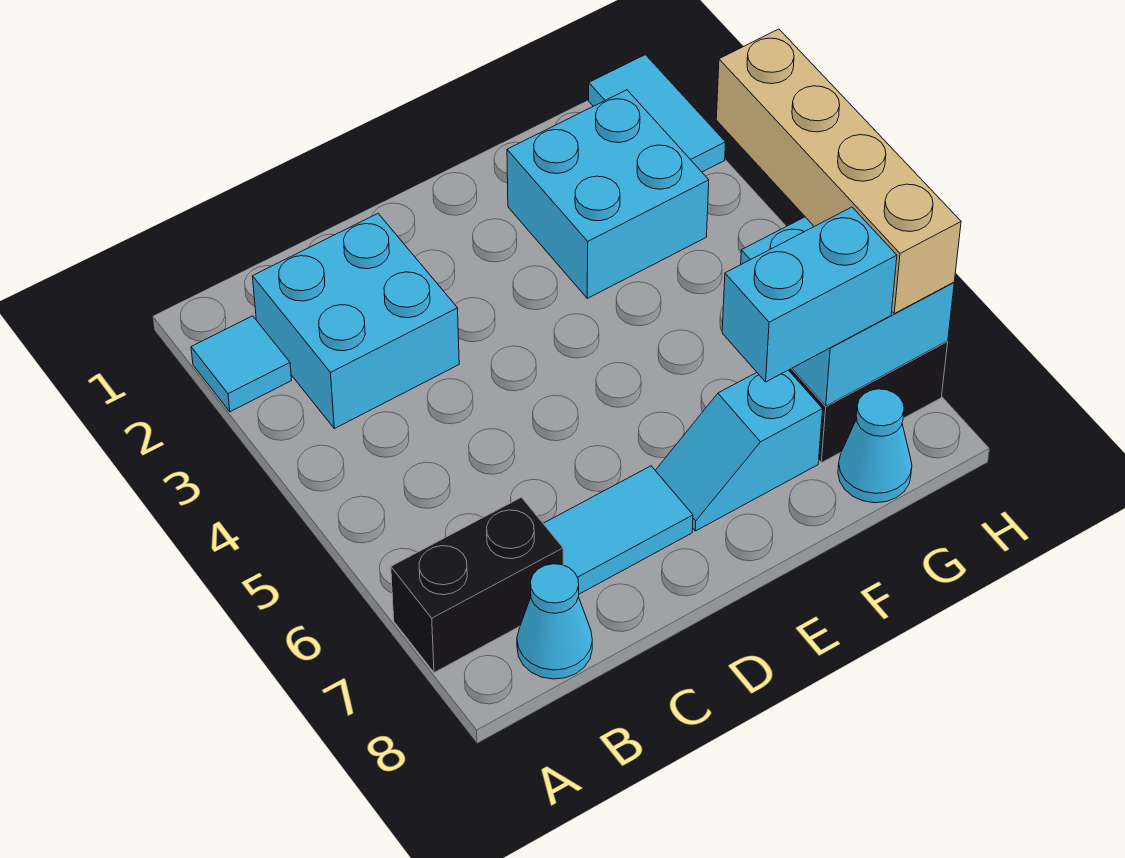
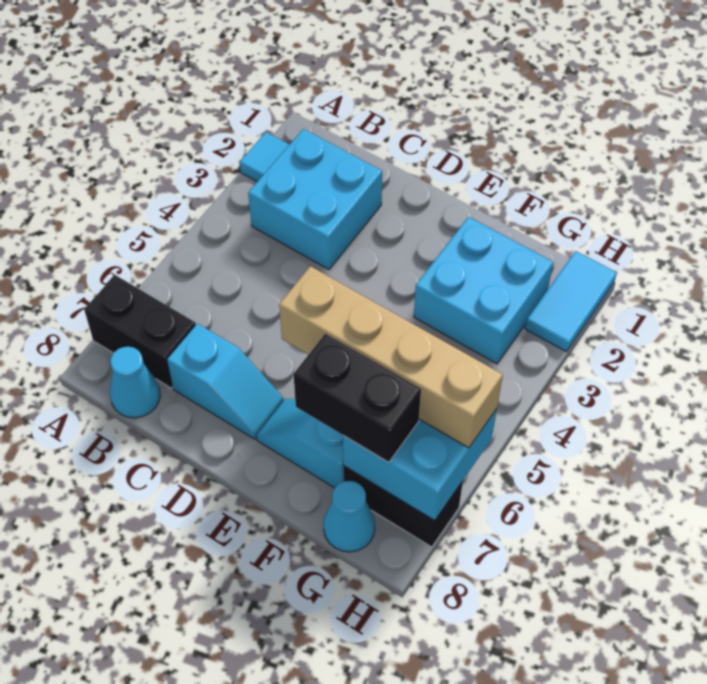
cyan 1x2 tile [543,466,693,594] -> cyan 1x2 slope [167,324,283,439]
cyan 1x2 brick [722,207,897,382] -> black 1x2 brick [294,334,421,462]
tan 1x4 brick [716,29,961,314] -> tan 1x4 brick turned to [279,266,503,448]

